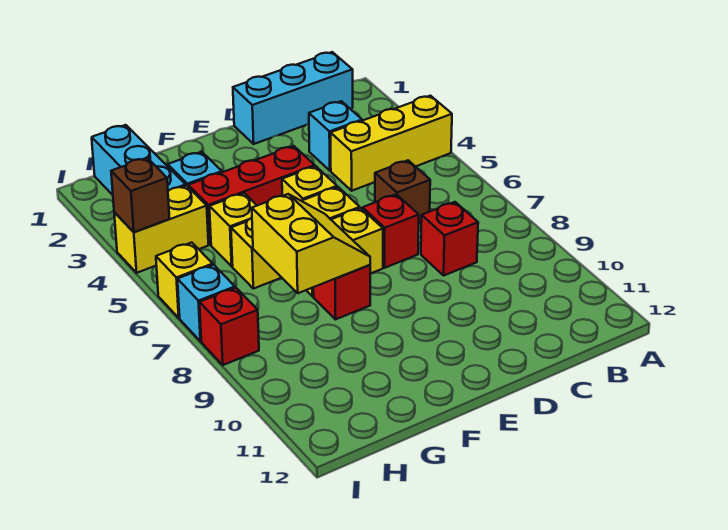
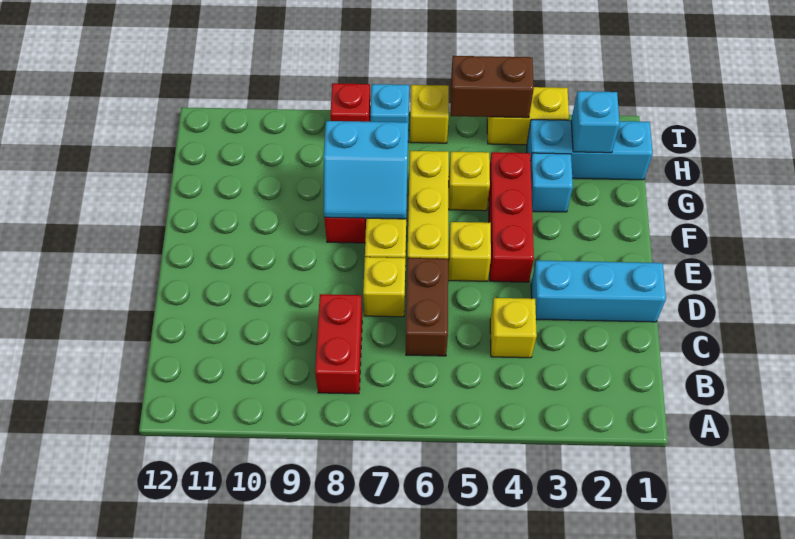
yellow 1x3 brick [330,96,452,191] -> yellow 1x1 brick [490,298,537,358]
cyan 1x3 brick [233,52,353,144] -> cyan 1x3 brick turned to [531,260,666,322]
cyan 1x1 brick [309,101,362,171] -> cyan 1x1 brick moved to [571,91,620,153]
brown 1x1 brick [375,160,430,223] -> brown 1x2 brick [406,258,448,356]
red 1x1 brick [421,202,478,275] -> red 1x2 brick [315,294,362,394]
red 1x1 brick [363,194,419,268] -> yellow 1x1 brick [363,257,405,317]
yellow 2x2 slope [252,194,370,293] -> cyan 2x2 slope [324,121,408,219]
yellow 1x2 brick [114,186,208,273] -> yellow 1x2 brick turned to [487,87,569,145]
brown 1x1 brick [111,158,170,232] -> brown 1x2 brick [451,56,534,118]

